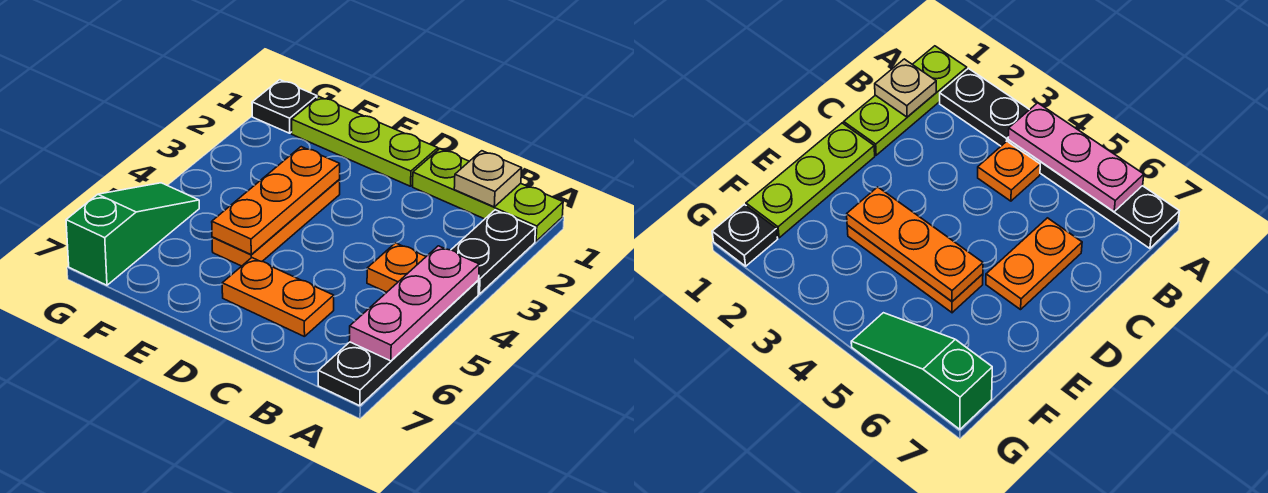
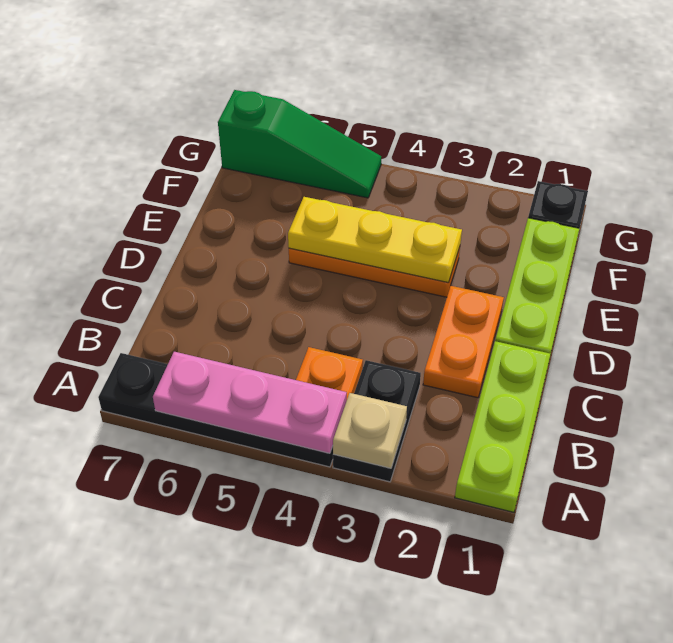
black 1x2 plate [451,210,536,294] -> black 1x2 plate turned to [333,360,421,482]
tan 1x1 plate [454,151,522,207] -> tan 1x1 plate moved to [333,393,407,468]
orange 1x2 plate [222,258,334,337] -> orange 1x2 plate moved to [423,286,504,398]
orange 1x3 plate [212,147,340,255] -> yellow 1x3 plate [288,197,462,283]

